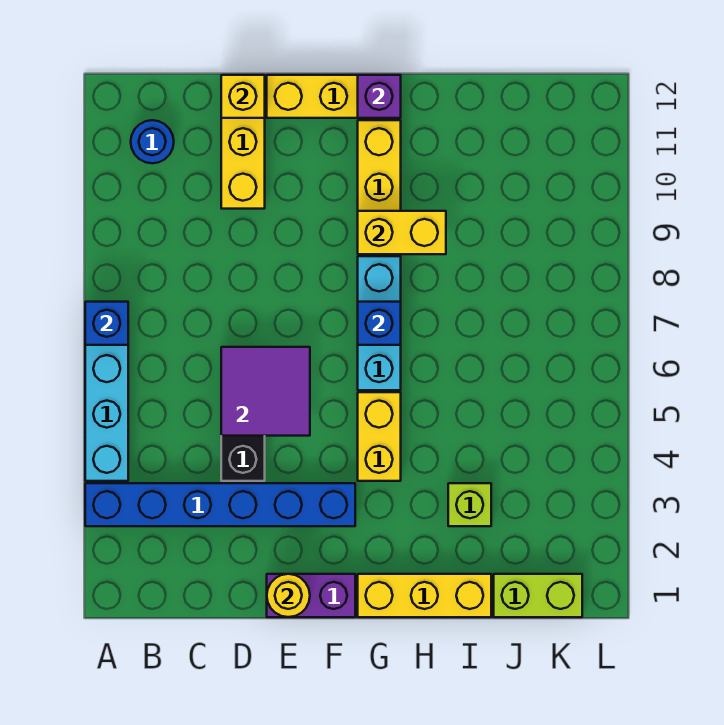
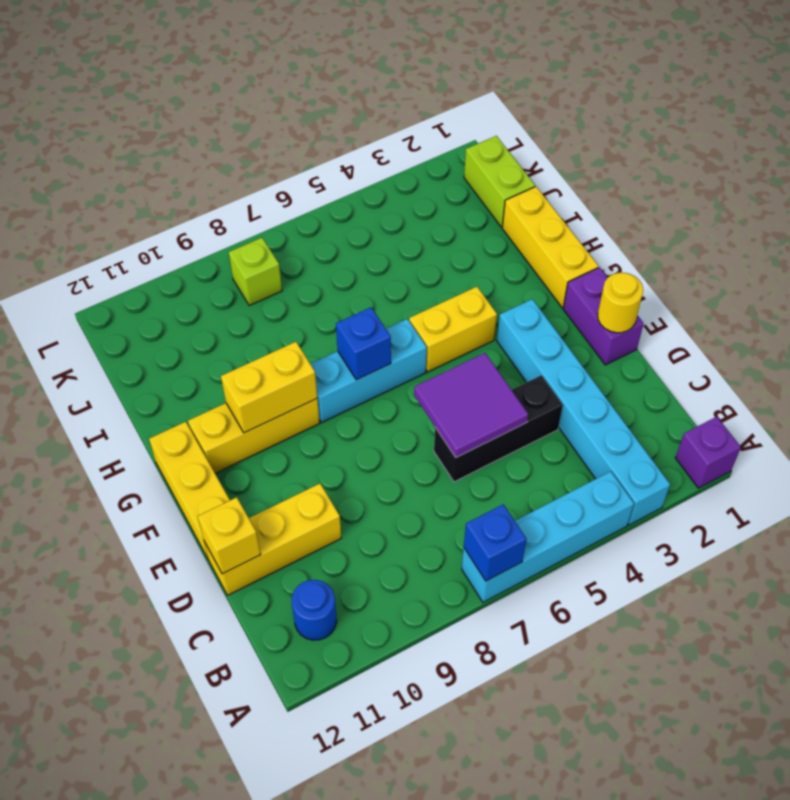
blue 1x6 brick [85,483,355,526] -> cyan 1x6 brick [497,299,670,525]
yellow 1x2 brick [358,211,446,254] -> yellow 1x2 brick turned to [221,342,317,433]
purple 1x1 brick [358,75,401,118] -> purple 1x1 brick moved to [676,417,741,488]
lime 1x1 brick [448,483,491,526] -> lime 1x1 brick moved to [229,238,282,306]

